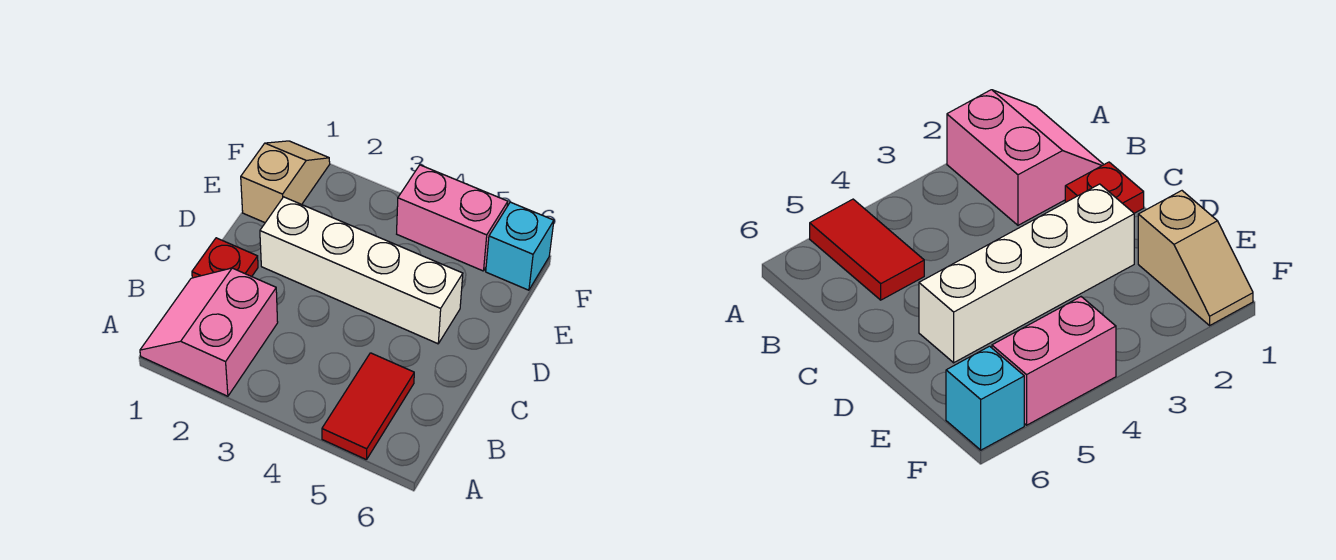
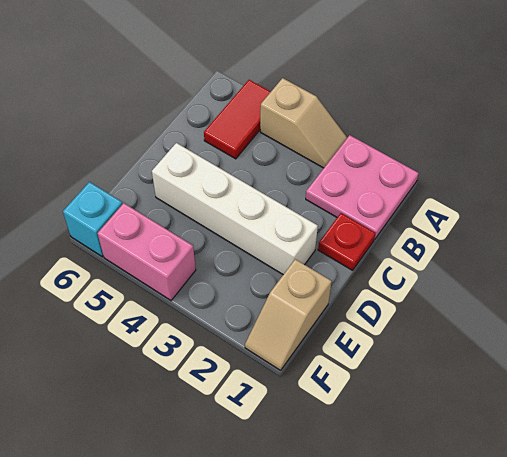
pink 2x2 slope [140,268,278,396] -> pink 2x2 plate [306,135,419,239]
none -> tan 1x2 slope [260,78,347,168]

